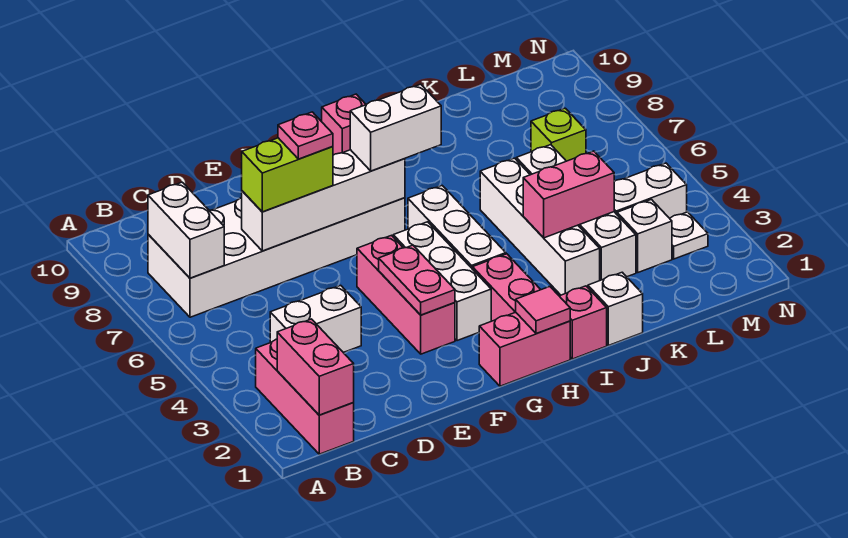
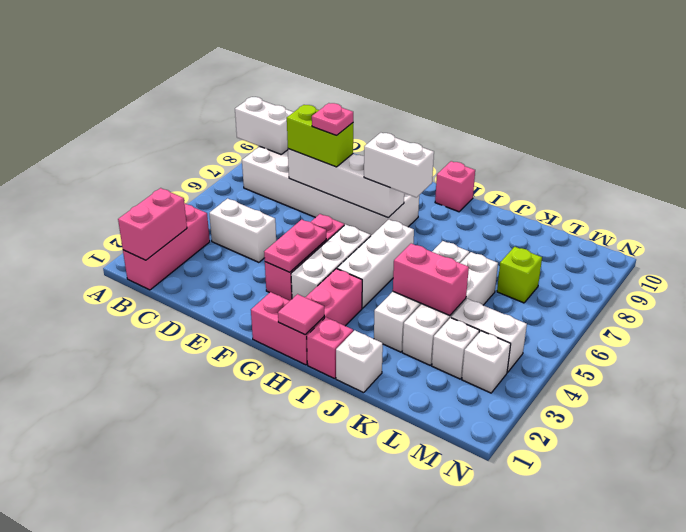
white 1x2 brick [148,182,224,278] -> white 1x2 brick turned to [235,97,293,154]
white 1x1 plate [670,212,708,259] -> white 1x1 brick [462,331,511,393]

